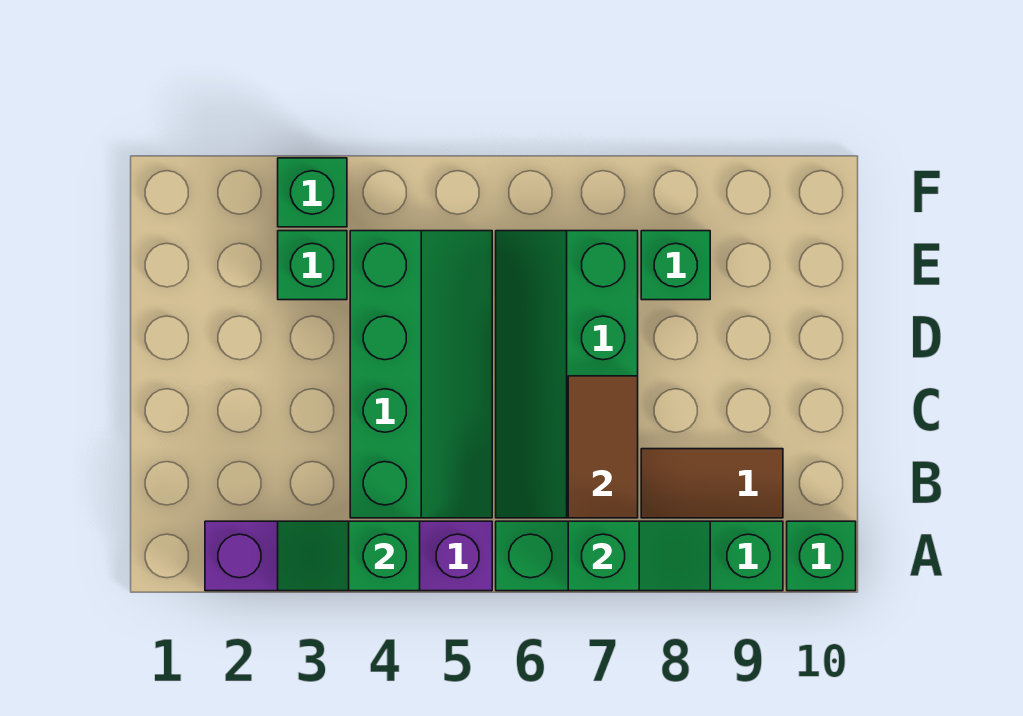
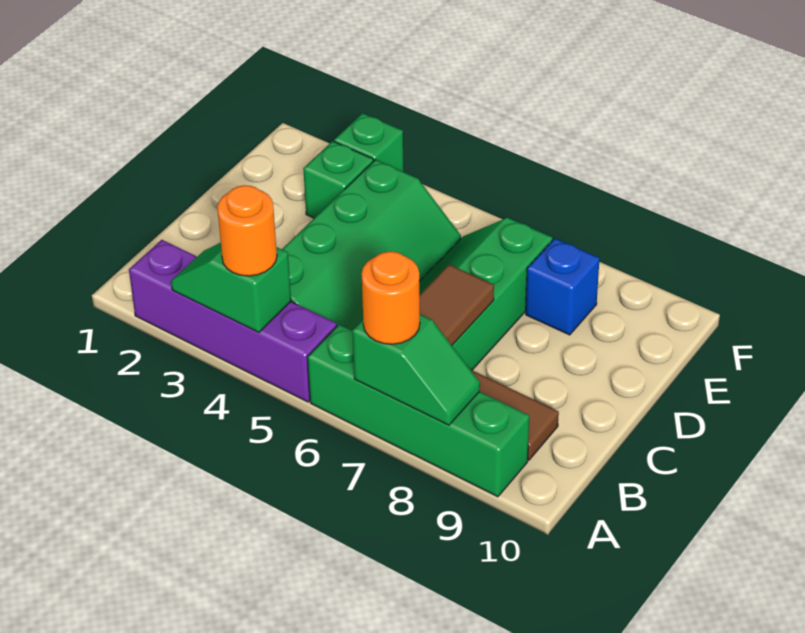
none -> orange 1x1 round brick [217,185,277,276]
none -> orange 1x1 round brick [362,252,420,344]
green 1x1 brick [787,521,856,591] -> none
green 1x1 brick [641,231,710,300] -> blue 1x1 brick [526,239,600,335]

